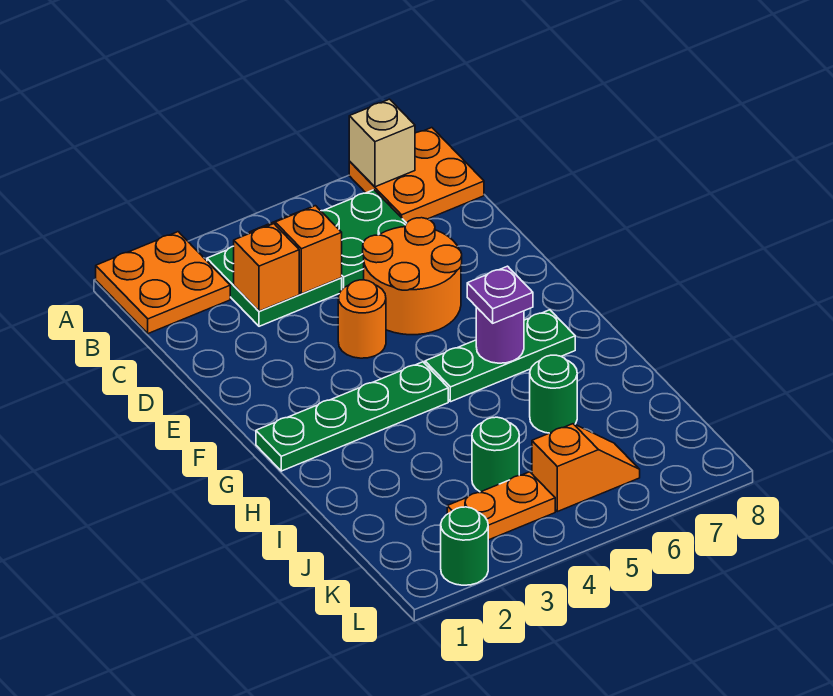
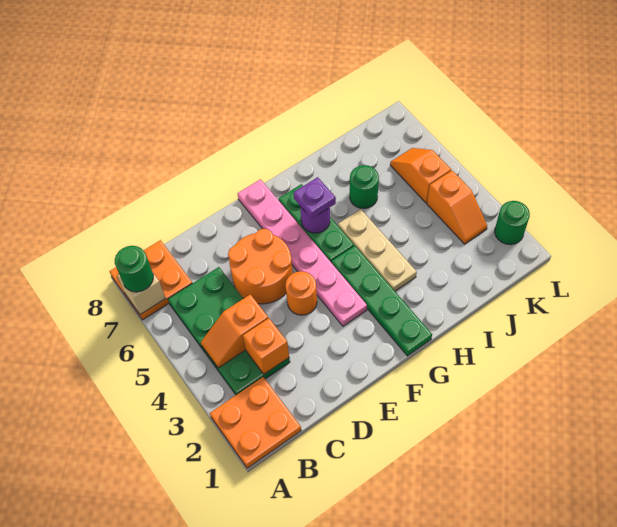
none -> pink 1x6 plate [238,179,367,326]
none -> tan 1x3 plate [338,209,417,291]
green 1x1 round brick [472,417,519,492] -> green 1x1 round brick moved to [115,246,153,292]
orange 1x2 plate [447,472,555,540] -> orange 1x2 slope [427,171,487,244]

